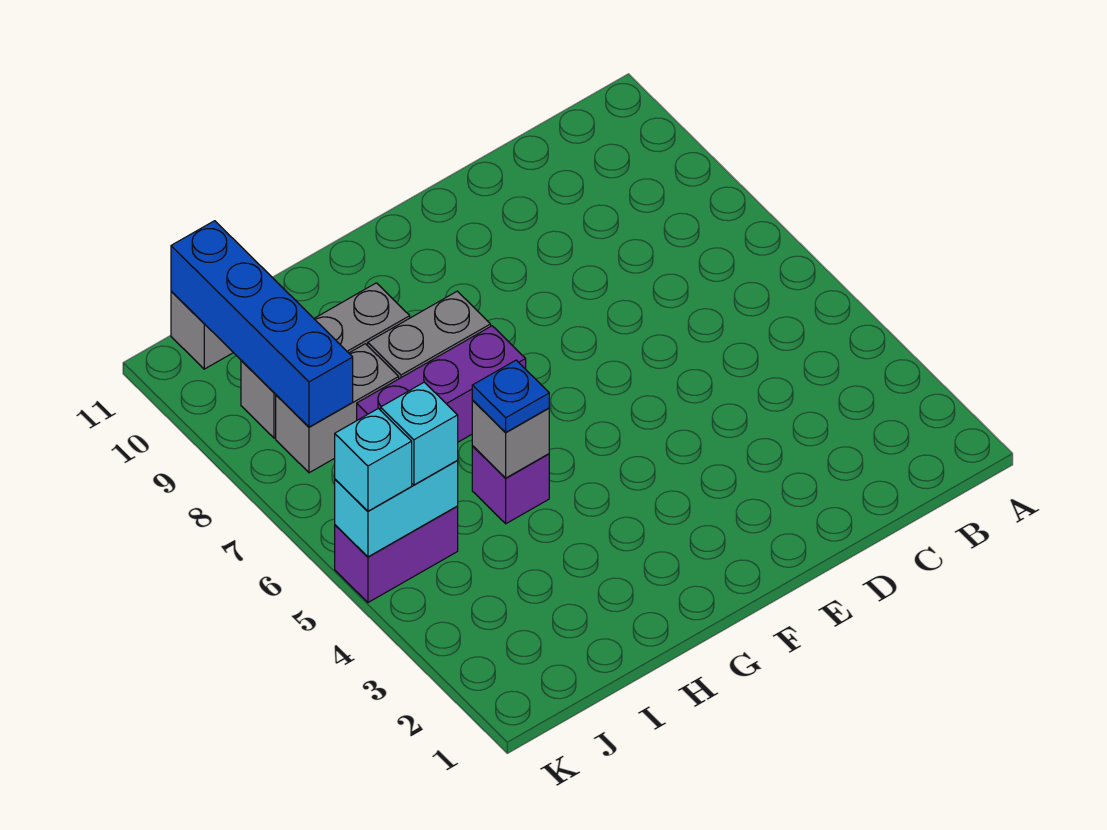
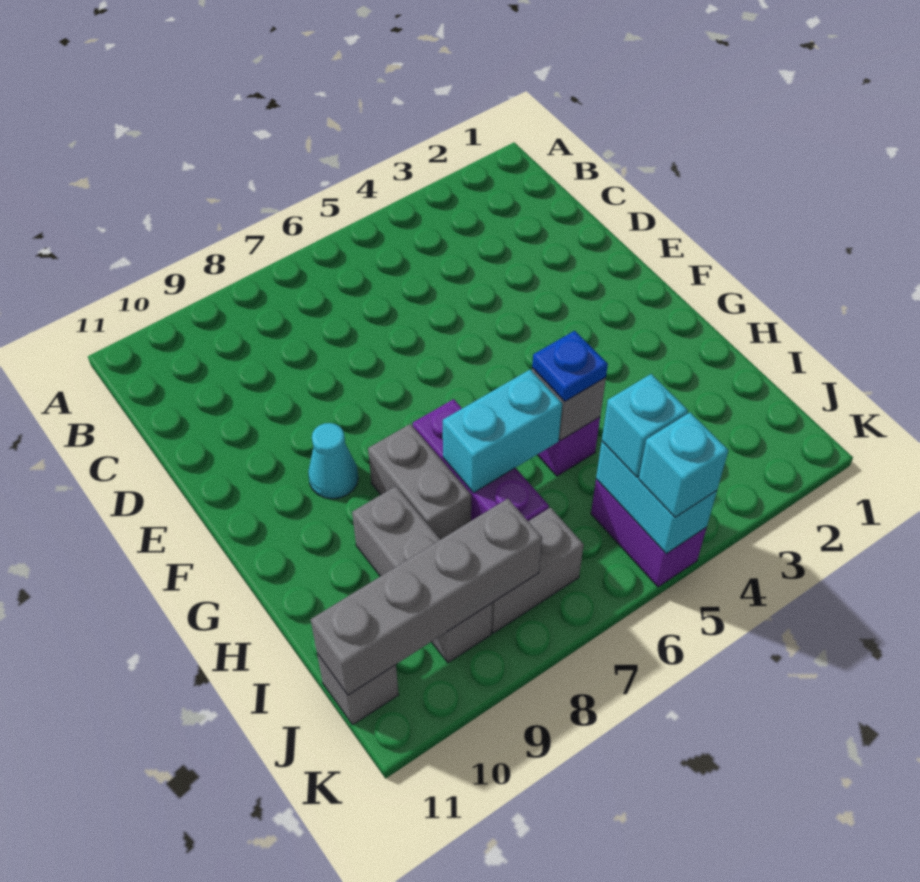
none -> cyan 1x1 cone [308,423,358,499]
none -> cyan 1x2 brick [443,370,562,493]
grey 1x2 brick [276,344,399,473] -> grey 1x2 brick turned to [491,508,584,633]
blue 1x4 brick [171,221,353,427] -> grey 1x4 brick [311,499,542,695]

